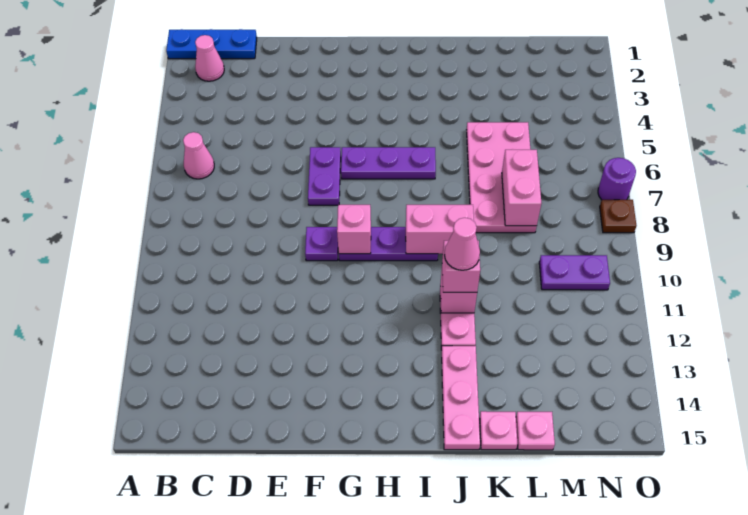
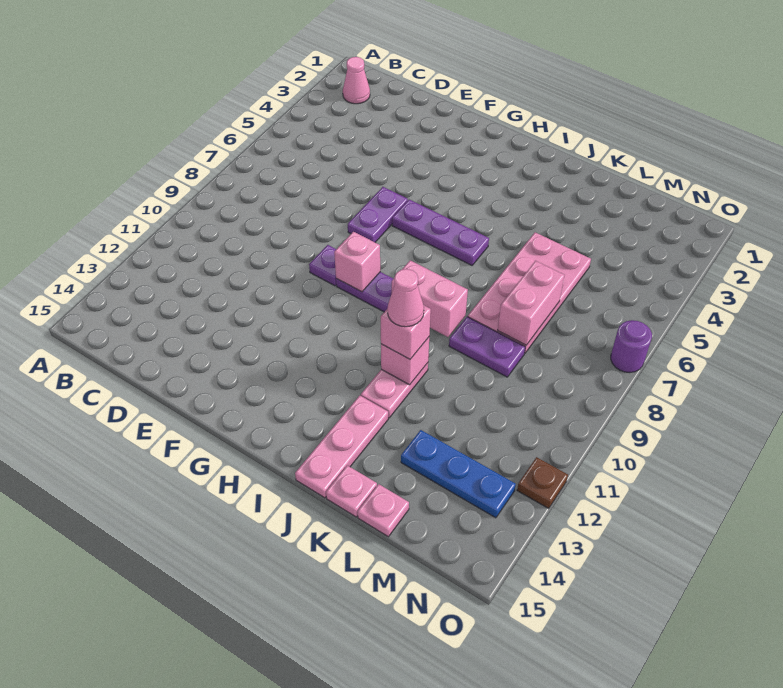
blue 1x3 plate [166,29,257,59] -> blue 1x3 plate moved to [401,430,516,518]
pink 1x1 cone [183,132,214,179] -> none
purple 1x2 plate [539,255,610,290] -> purple 1x2 plate moved to [449,317,525,377]
brown 1x1 plate [600,200,636,233] -> brown 1x1 plate moved to [517,457,568,509]

